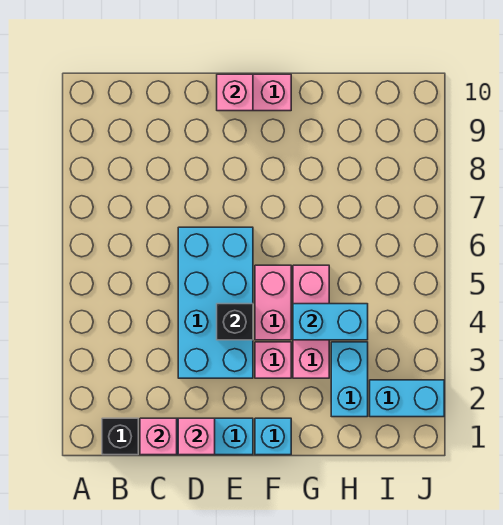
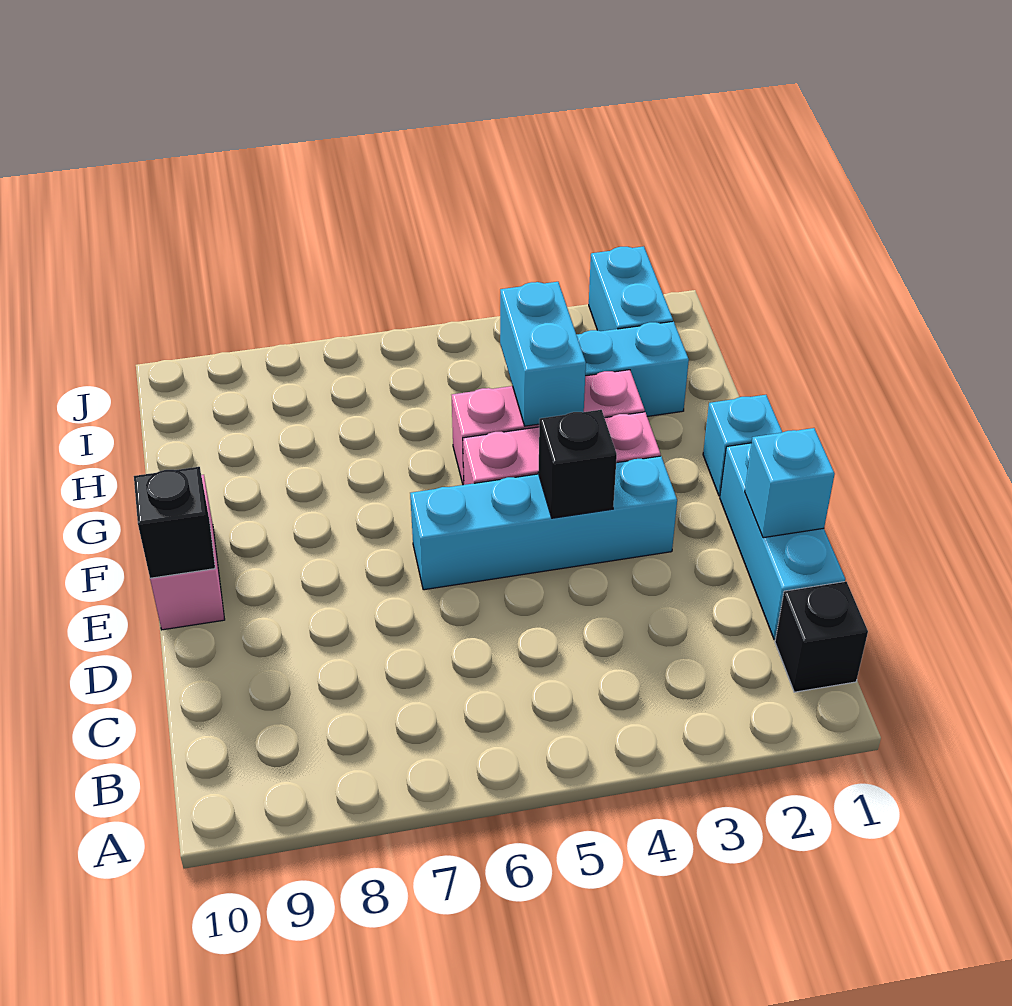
pink 1x1 brick [140,418,177,455] -> none
pink 1x1 brick [178,418,215,455] -> cyan 1x1 brick [745,428,835,538]
cyan 2x4 brick [178,227,253,378] -> cyan 1x4 brick [410,456,677,590]
pink 1x1 brick [217,74,253,111] -> black 1x1 brick [134,467,215,578]

